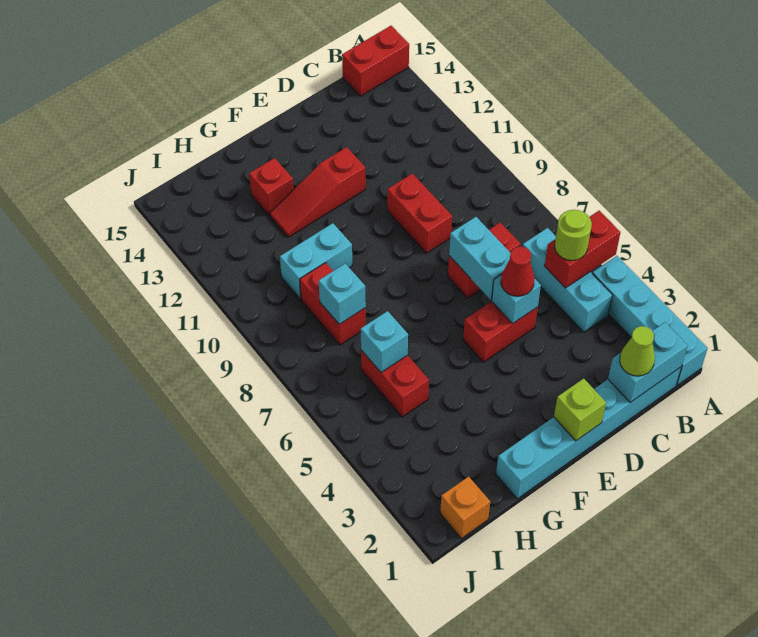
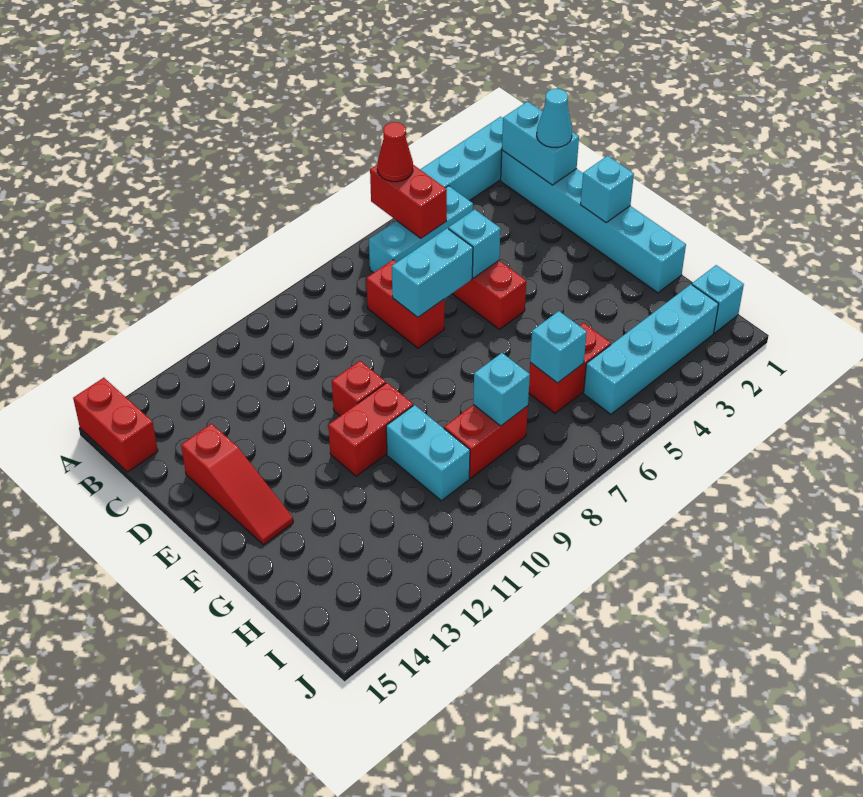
lime 1x1 round brick [555,210,592,260] -> none
lime 1x1 cone [620,326,655,376] -> cyan 1x1 cone [537,89,572,148]
red 1x1 cone [501,247,535,296] -> red 1x1 cone moved to [377,122,413,182]
red 1x2 brick [387,174,452,253] -> red 1x2 brick moved to [329,383,413,476]
lime 1x1 brick [554,379,606,441] -> cyan 1x1 brick [581,156,634,222]
red 1x3 slope [270,147,366,237] -> red 1x3 slope moved to [181,424,293,545]
red 1x1 brick [249,158,294,216] -> red 1x1 brick moved to [332,361,386,416]
orange 1x1 brick [440,477,490,538] -> cyan 1x1 brick [692,265,744,333]
none -> cyan 1x4 brick [584,284,719,414]

